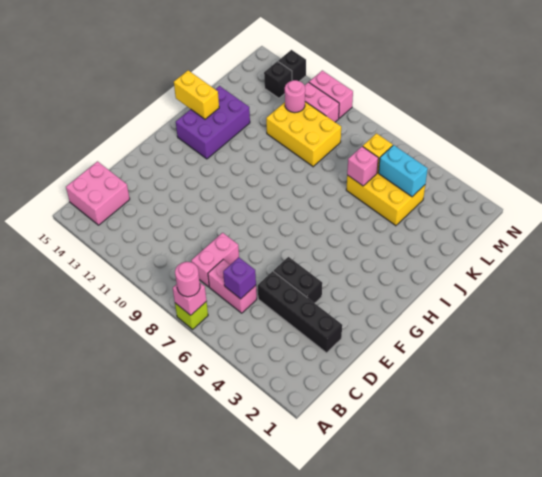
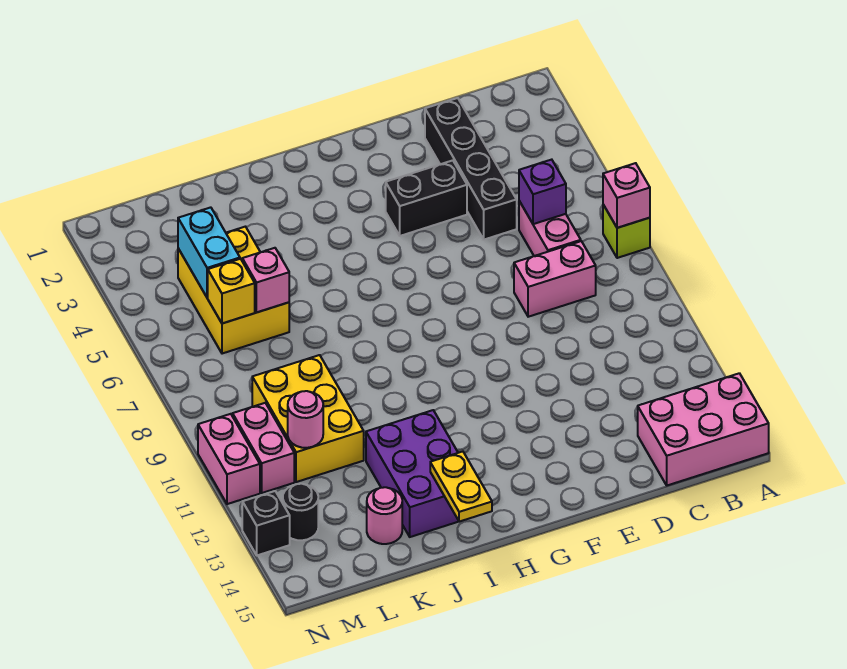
pink 1x1 round brick [175,262,200,297] -> pink 1x1 round brick moved to [367,487,402,544]
pink 2x2 brick [66,161,130,225] -> pink 2x3 brick [638,373,769,485]
black 1x2 brick [274,257,322,303] -> black 1x2 brick turned to [386,160,467,236]
purple 2x3 brick [176,86,250,159] -> purple 2x3 brick turned to [366,410,459,537]
yellow 1x2 brick [174,70,219,119] -> yellow 1x2 plate [430,452,492,522]
black 1x1 brick [264,61,292,98] -> black 1x1 round brick [283,484,318,540]

